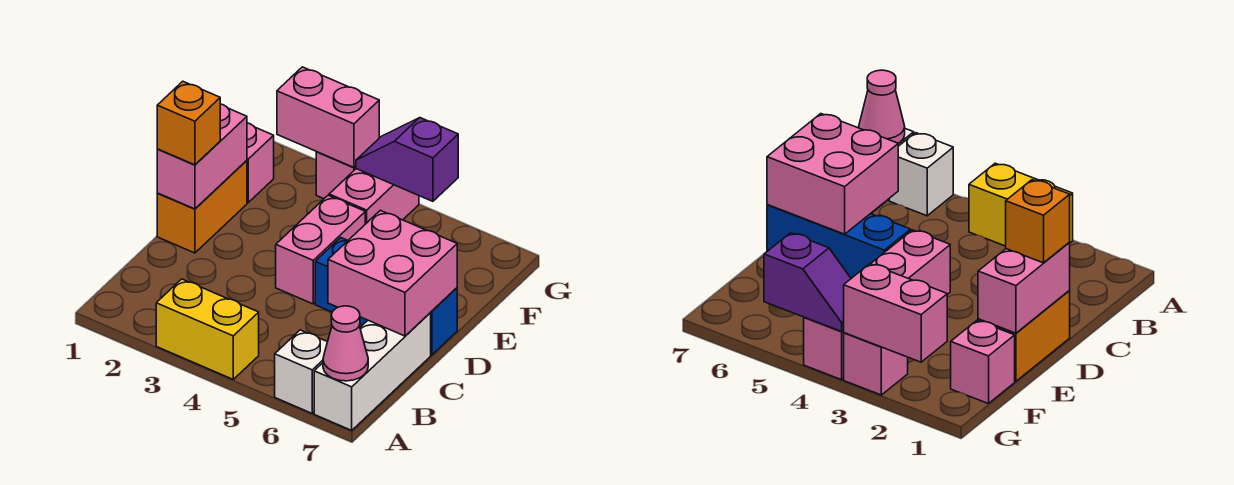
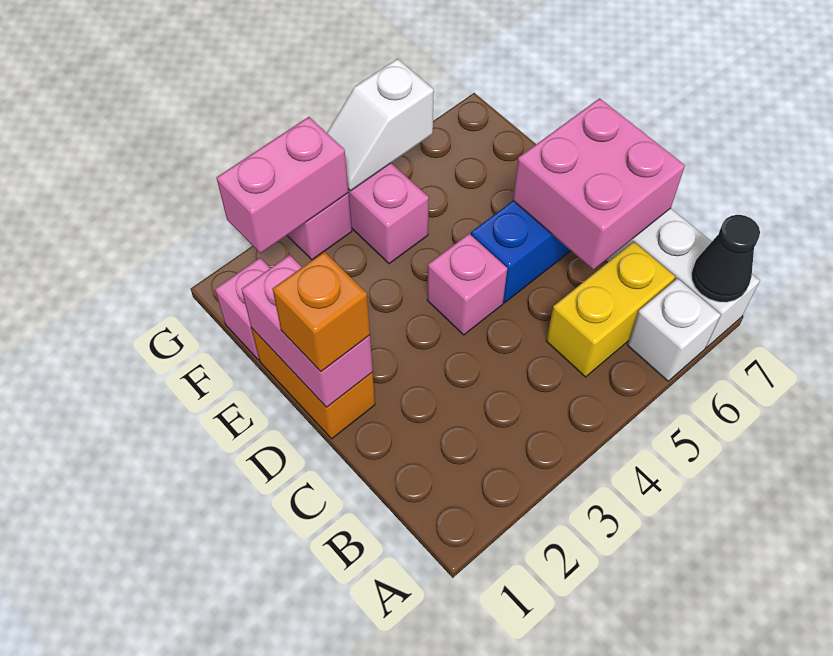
yellow 1x2 brick [156,279,259,379] -> yellow 1x2 brick moved to [546,242,675,377]
pink 1x1 cone [323,306,368,381] -> black 1x1 cone [692,215,760,302]
pink 1x2 brick [276,196,365,304] -> pink 1x1 brick [427,234,507,335]
purple 1x2 slope [356,118,458,201] -> white 1x2 slope [327,59,434,191]

